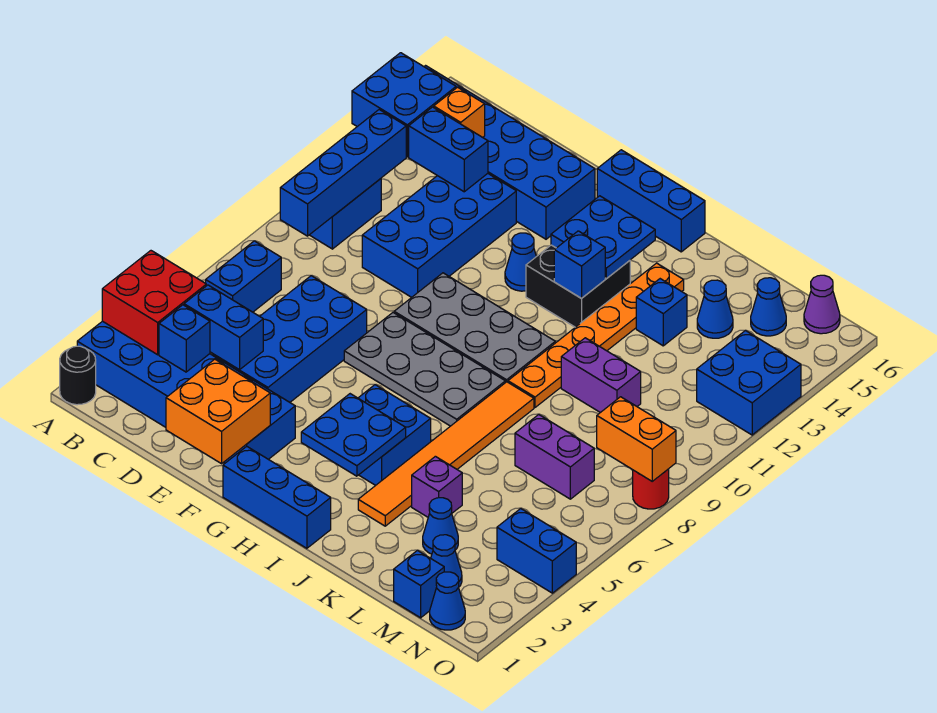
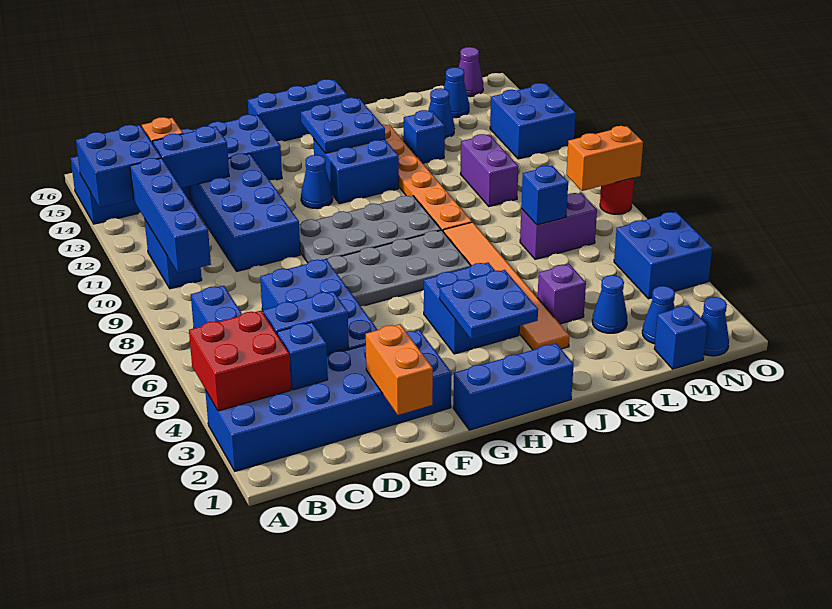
black 1x1 round brick [60,346,96,405] -> none
orange 2x2 brick [166,359,270,464] -> orange 1x2 brick [366,324,433,415]
black 2x2 brick [526,245,630,327] -> blue 2x2 brick [313,139,399,204]
blue 1x1 brick [554,231,605,298] -> blue 1x1 brick moved to [521,166,568,225]
purple 1x2 brick [561,338,641,413] -> purple 1x2 brick turned to [460,134,518,206]
blue 1x2 brick [497,509,576,593] -> blue 2x2 brick [614,212,712,299]

